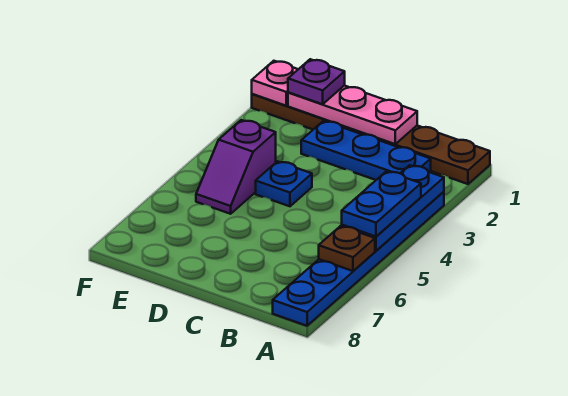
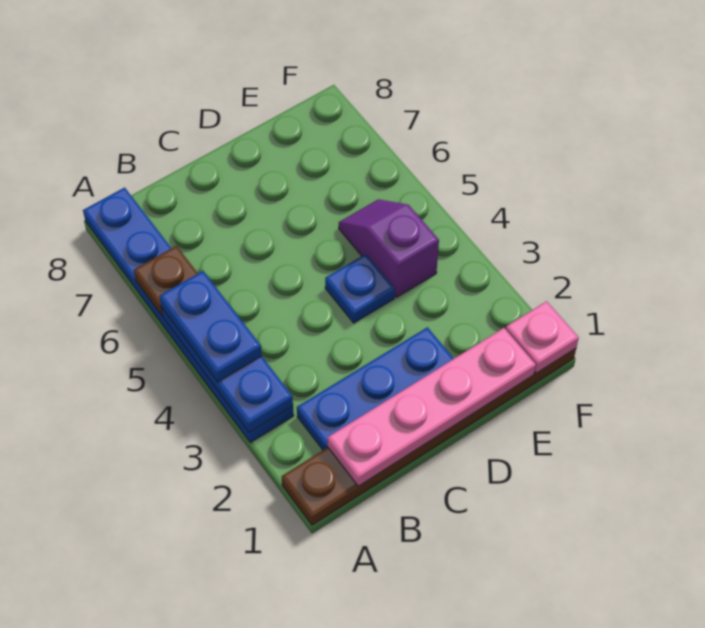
pink 1x3 plate [288,86,417,144] -> pink 1x4 plate [328,328,536,486]
purple 1x1 plate [288,59,345,104] -> none

